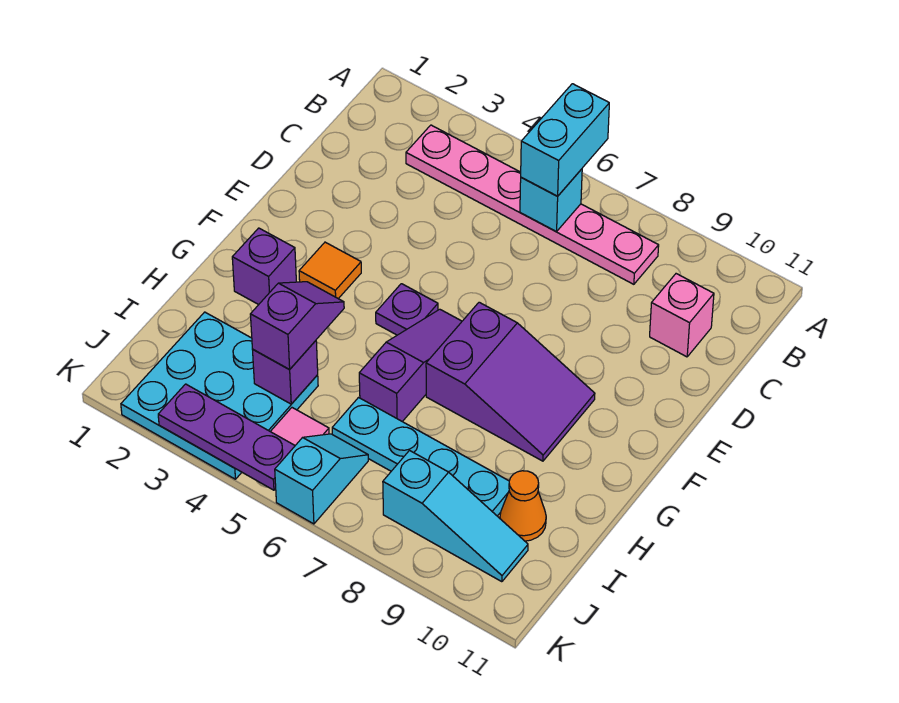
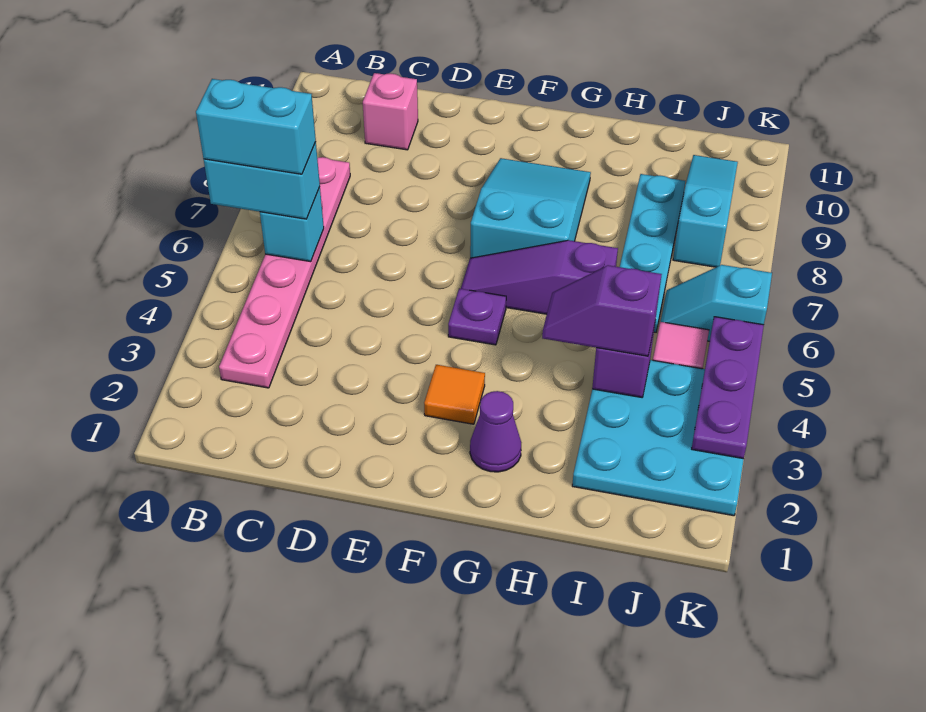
none -> cyan 1x2 brick [196,79,316,174]
purple 2x3 slope [426,302,595,461] -> cyan 2x3 slope [470,158,591,258]
purple 1x1 brick [232,228,296,305] -> purple 1x1 cone [470,391,521,472]
orange 1x1 cone [500,471,546,541] -> none

